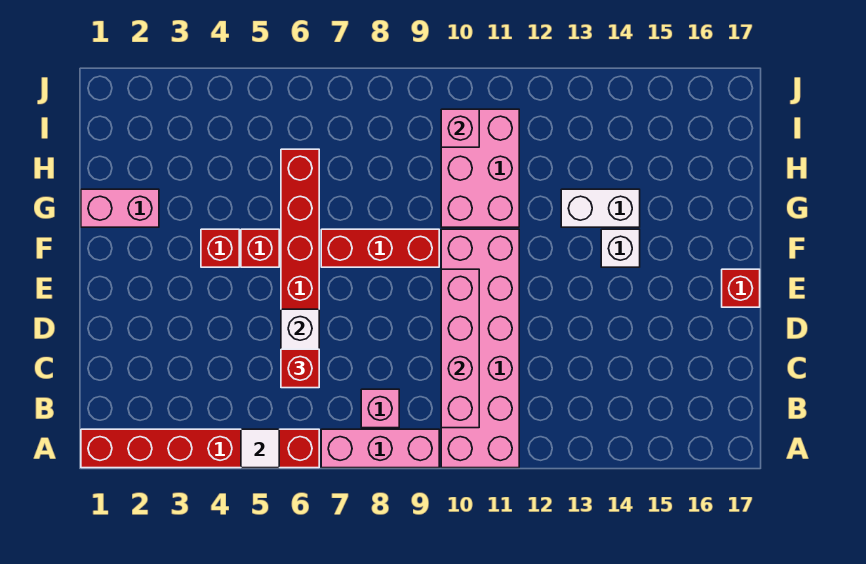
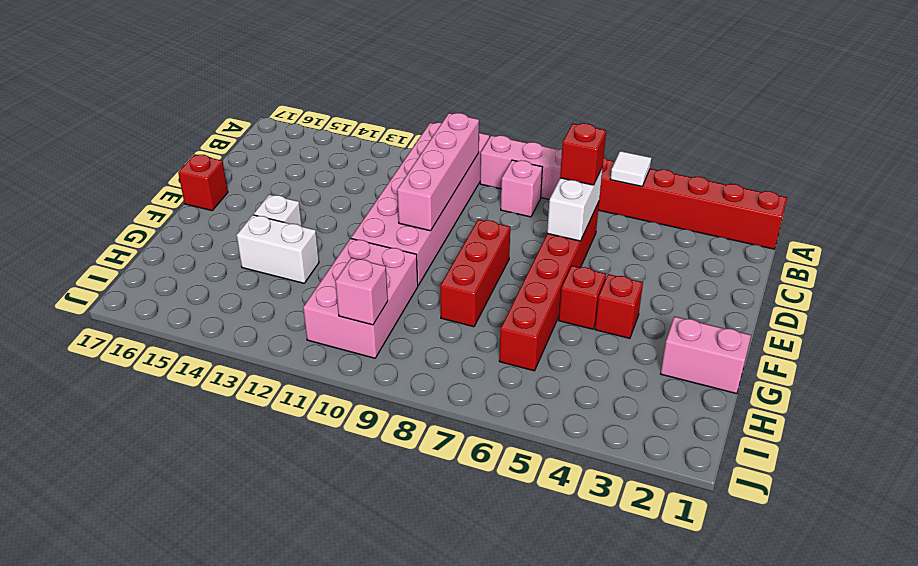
red 1x3 brick [321,229,439,267] -> red 1x3 brick turned to [440,219,510,327]

